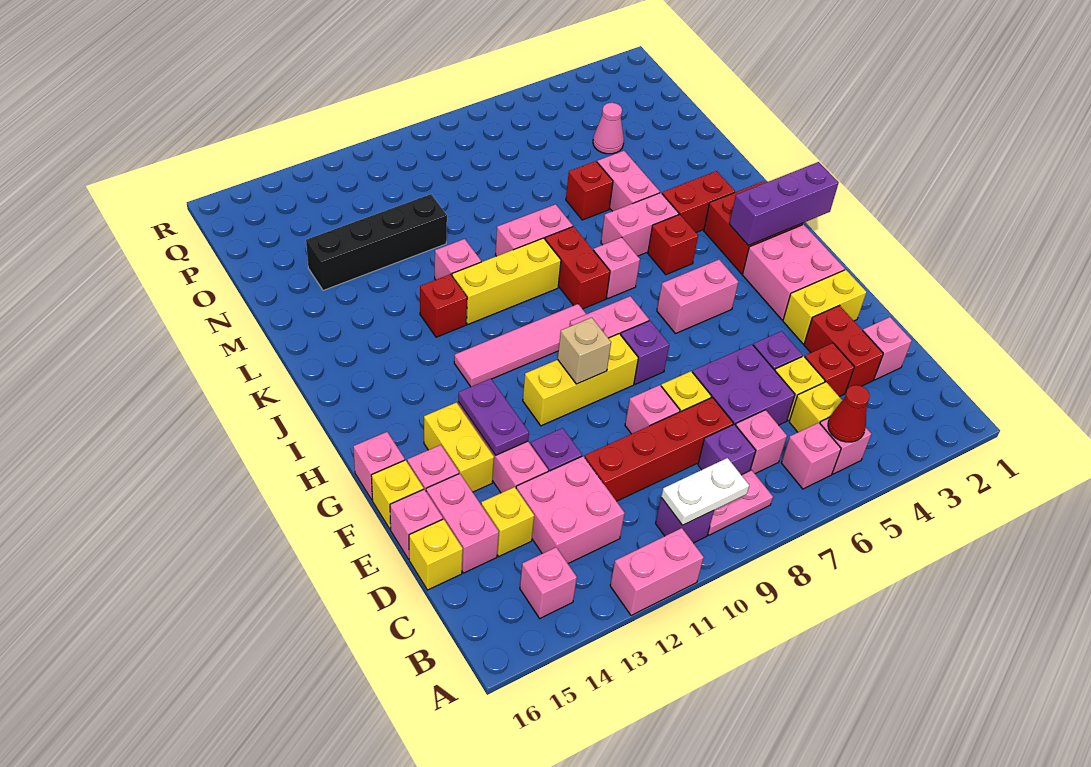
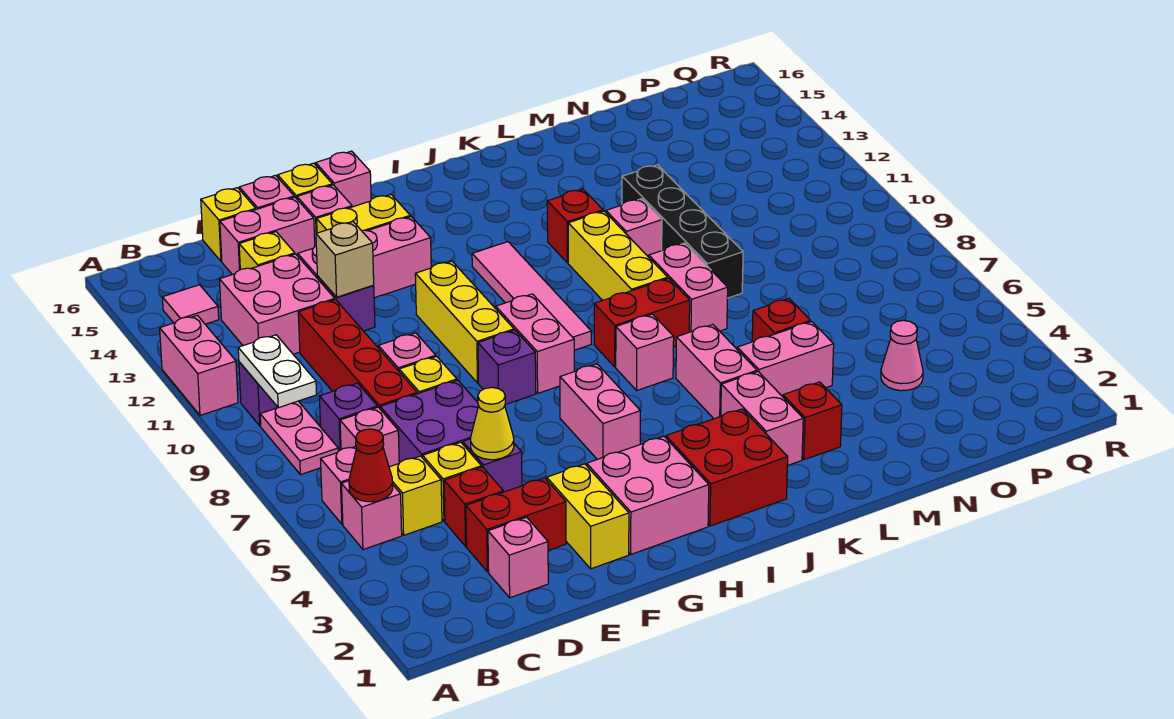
pink 1x1 brick [520,547,577,618] -> pink 1x1 tile [162,285,219,324]
none -> yellow 1x1 cone [471,387,514,460]
purple 1x2 plate [458,379,529,455] -> none
tan 1x1 brick [558,318,611,384] -> tan 1x1 brick moved to [316,222,374,297]
purple 1x3 brick [729,162,839,245] -> none
red 1x1 brick [648,214,698,275] -> red 1x1 brick moved to [783,382,842,460]
red 1x2 brick [662,171,735,232] -> pink 1x2 brick [721,372,803,466]
black 1x4 brick [306,194,447,290] -> black 1x4 brick moved to [622,165,743,298]

